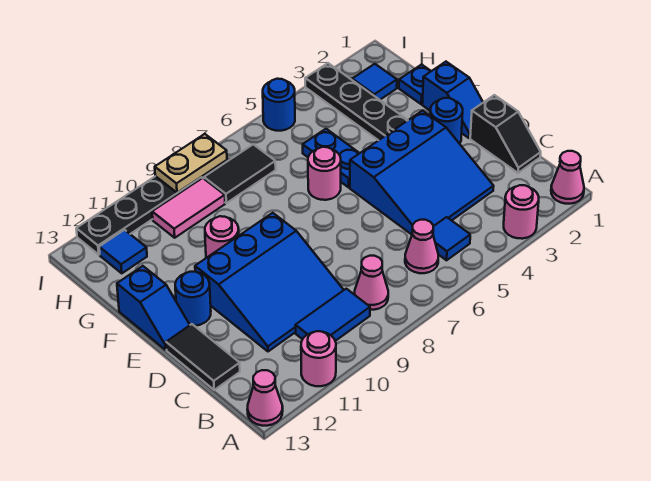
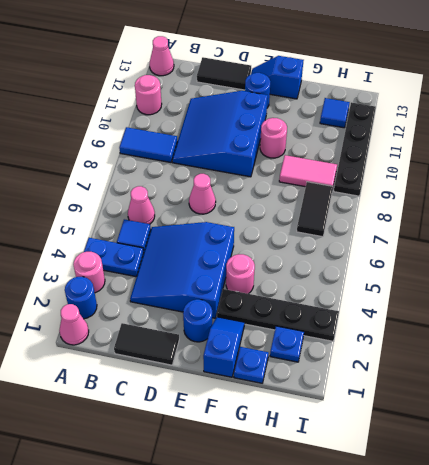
pink 1x1 cone [355,256,388,310] -> pink 1x1 cone moved to [189,174,216,214]
blue 1x2 tile [295,289,370,341] -> blue 1x2 tile turned to [119,127,177,162]
black 1x2 slope [470,95,541,173] -> black 1x2 tile [114,323,179,365]
blue 1x2 slope [422,62,483,138] -> blue 1x2 slope turned to [203,317,245,377]
blue 1x2 plate [303,129,359,187] -> blue 1x2 plate moved to [84,238,144,277]
pink 1x1 round brick [308,147,341,200] -> pink 1x1 round brick moved to [226,254,255,294]
blue 1x1 tile [352,64,397,100] -> blue 1x1 plate [270,326,304,362]
pink 1x2 tile [152,178,225,238] -> pink 1x2 tile turned to [279,155,337,187]
blue 1x1 round brick [263,79,295,131] -> blue 1x1 round brick moved to [65,277,97,319]
tan 1x2 plate [155,134,227,193] -> none

